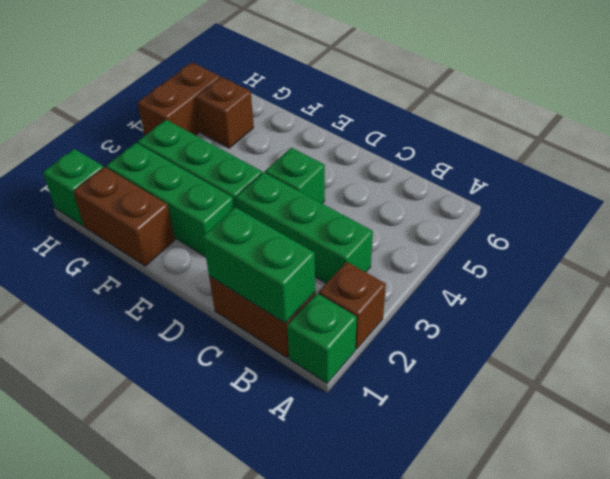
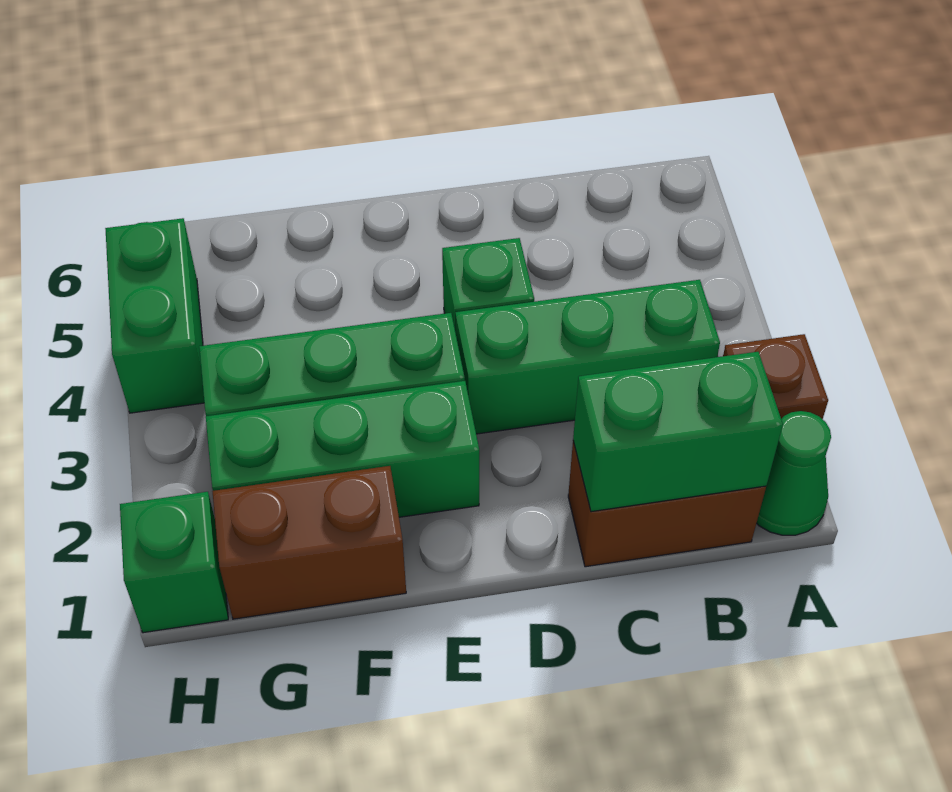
green 1x1 brick [287,293,357,383] -> green 1x1 cone [757,411,831,535]
brown 1x1 brick [196,77,254,148] -> none
brown 1x2 brick [138,63,220,135] -> green 1x2 brick [105,218,204,413]

